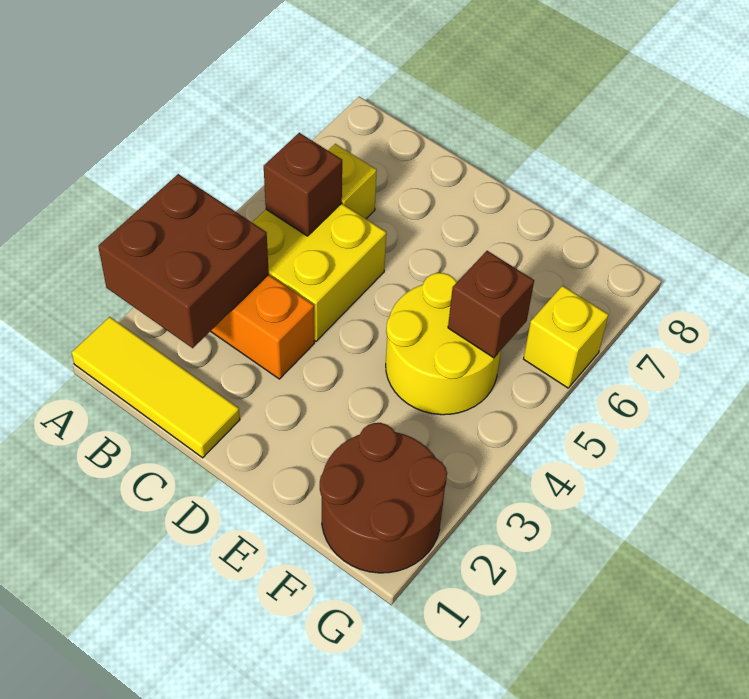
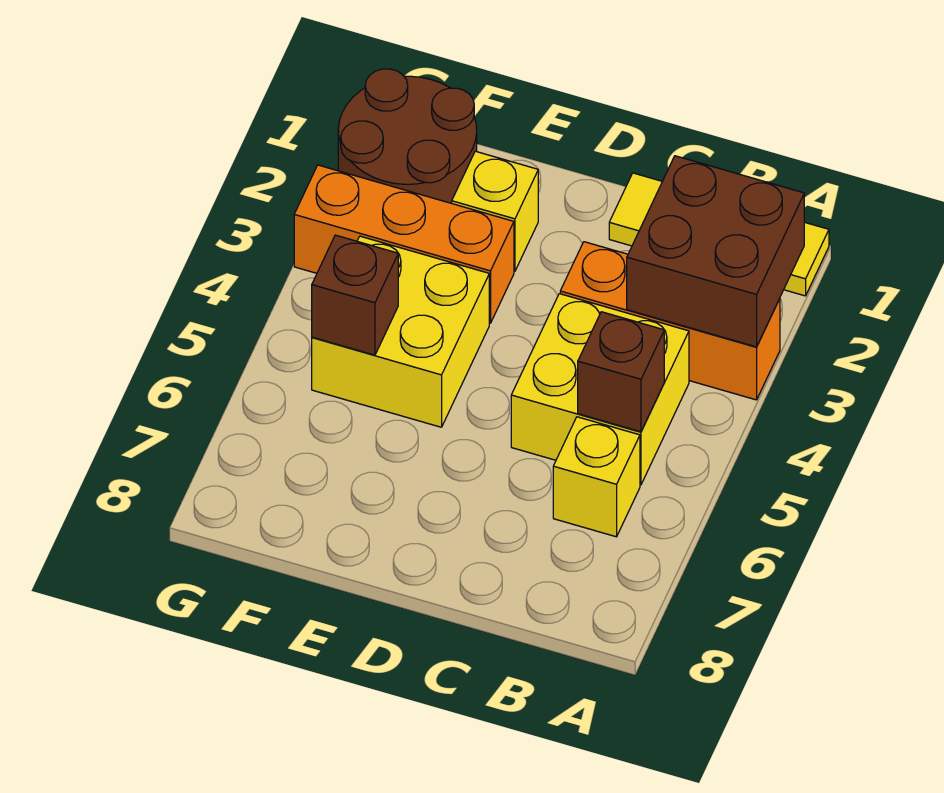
none -> orange 1x3 brick [294,165,514,323]
yellow 2x2 round brick [386,273,501,415] -> yellow 2x2 brick [312,236,489,427]
yellow 1x1 brick [524,286,609,388] -> yellow 1x1 brick moved to [452,151,538,271]

